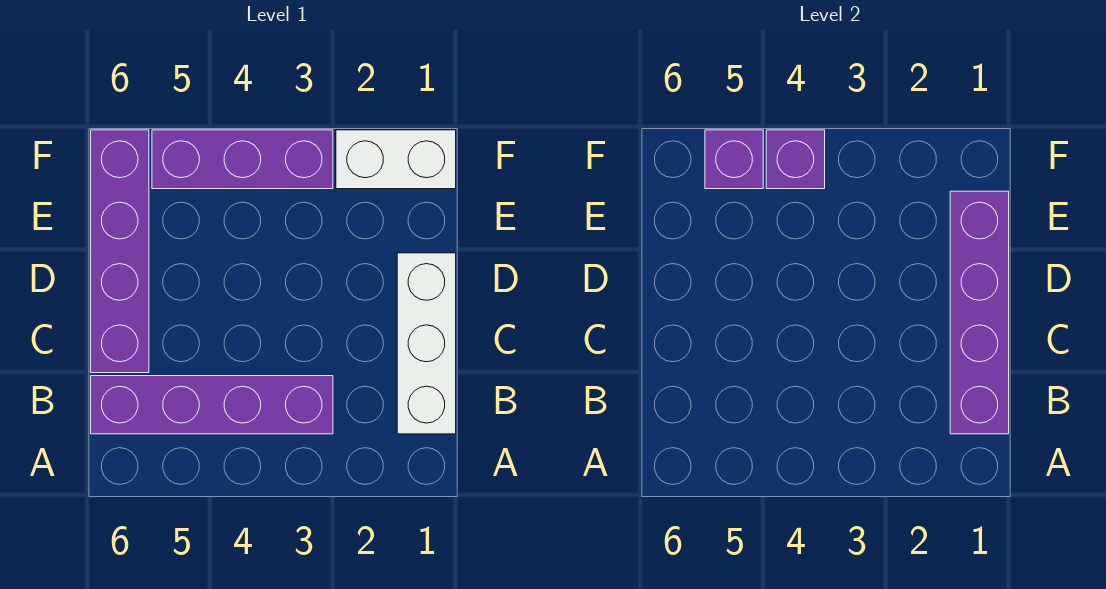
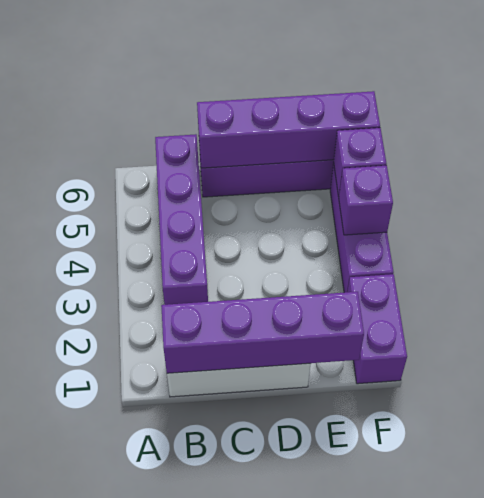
none -> purple 1x4 brick [197,91,380,168]
white 1x2 brick [336,130,456,189] -> purple 1x2 brick [347,274,407,384]

